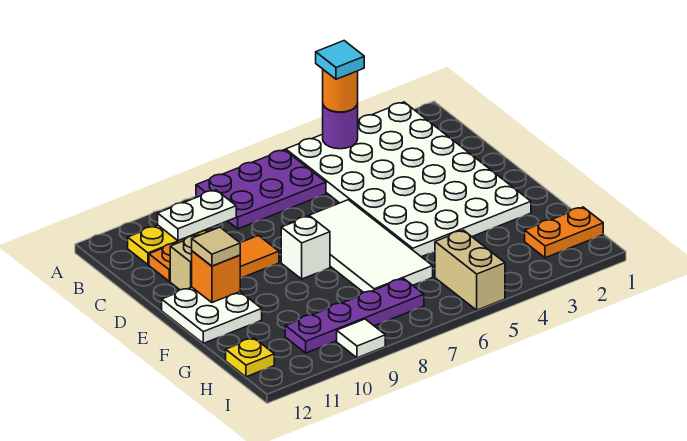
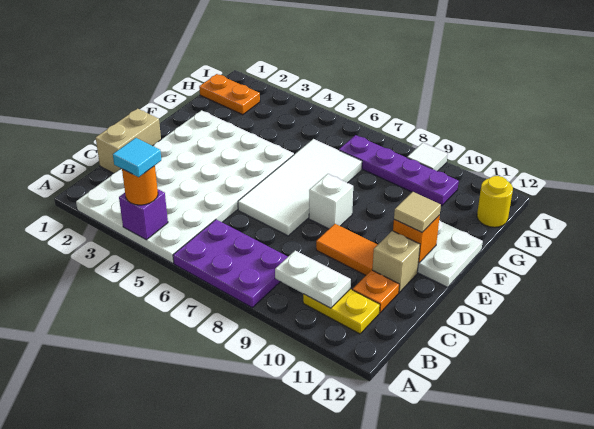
purple 1x1 round brick [323,104,358,149] -> purple 1x1 brick [119,189,168,240]
tan 1x2 brick [435,230,505,310] -> tan 1x2 brick moved to [96,109,161,173]
yellow 1x1 plate [226,338,274,377] -> yellow 1x1 round brick [477,176,513,227]

